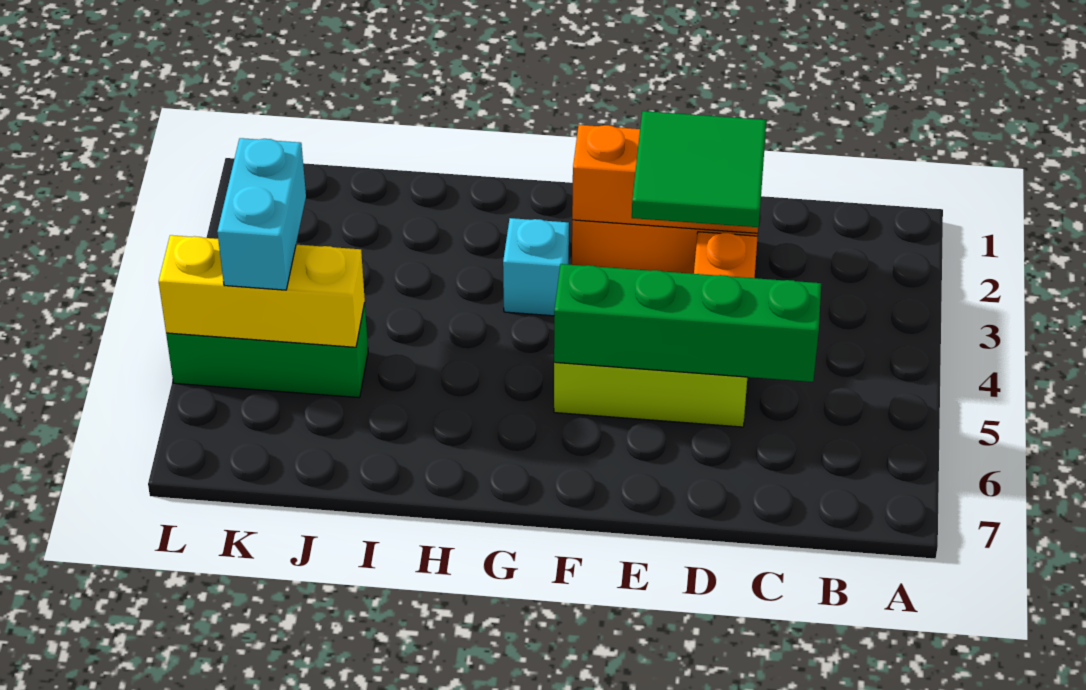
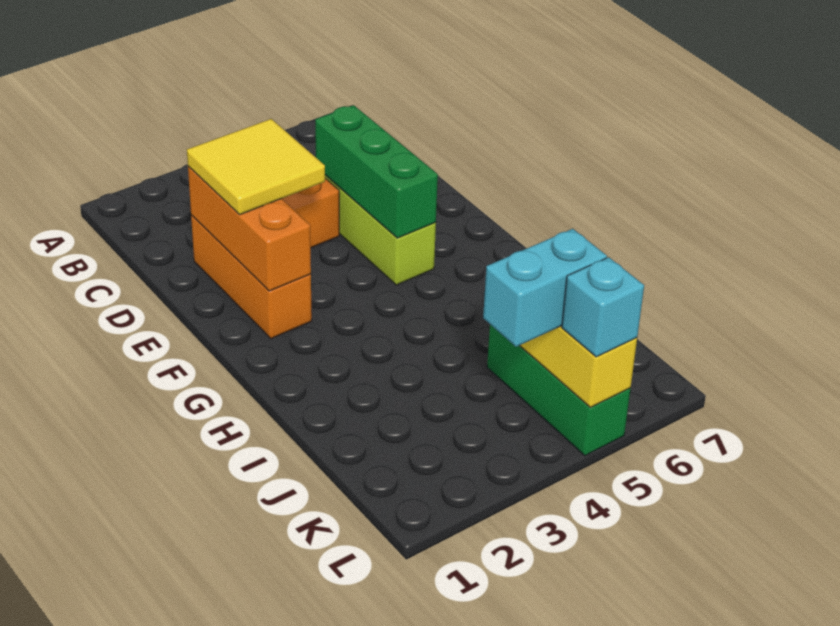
green 1x4 brick [554,264,821,382] -> green 1x3 brick [315,105,438,238]
green 2x2 tile [632,111,766,227] -> yellow 2x2 tile [187,119,325,215]
cyan 1x1 brick [503,218,569,316] -> cyan 1x1 brick moved to [562,257,644,357]

